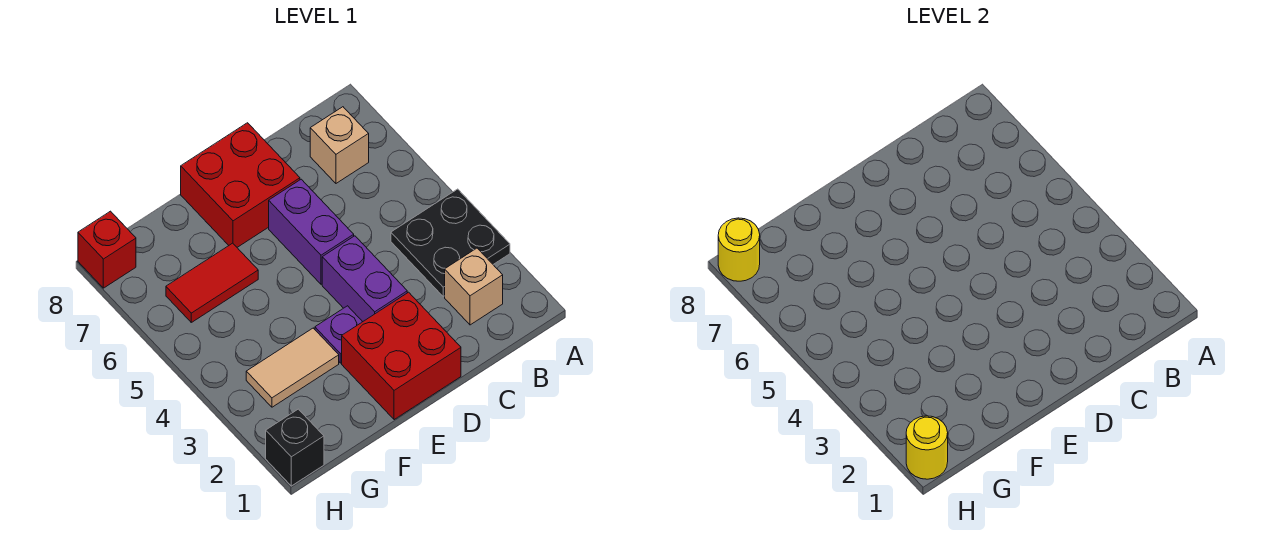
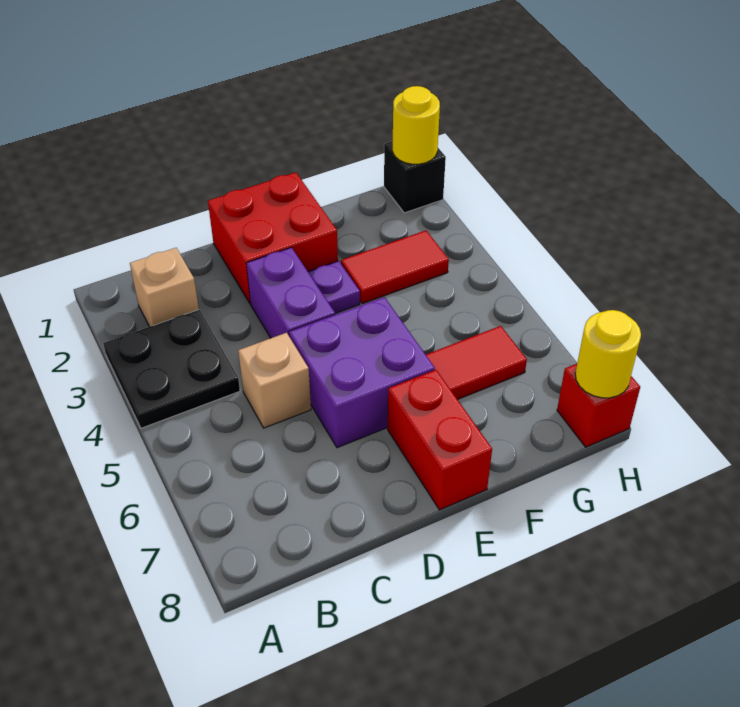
tan 1x1 brick [310,107,369,183] -> tan 1x1 brick moved to [238,333,311,428]
purple 1x2 brick [269,179,354,284] -> purple 2x2 brick [289,297,435,448]
red 2x2 brick [181,123,300,247] -> red 1x2 brick [388,370,492,510]
tan 1x2 tile [246,328,339,407] -> red 1x2 tile [341,231,449,304]

